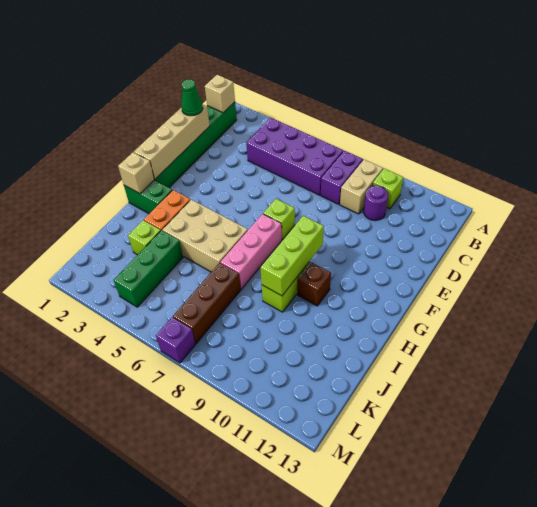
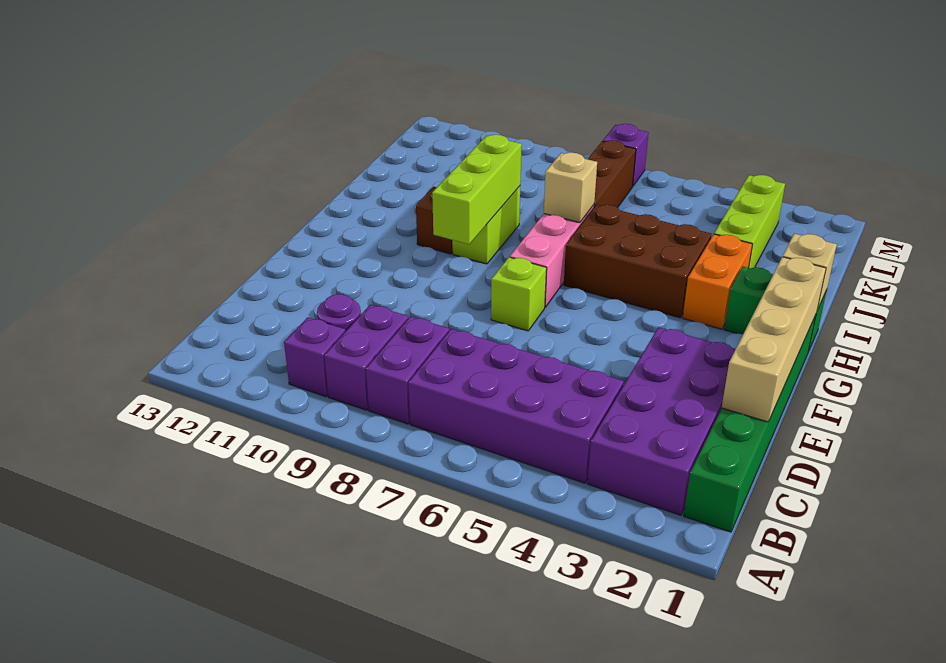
tan 1x1 brick [205,75,235,113] -> tan 1x1 brick moved to [544,153,597,223]
none -> purple 2x4 brick [587,327,735,515]
tan 1x2 brick [340,160,383,214] -> purple 1x2 brick [324,305,408,410]
lime 1x1 brick [373,168,403,209] -> purple 1x1 brick [284,317,346,397]
green 1x1 cone [181,79,203,116] -> none
tan 2x3 brick [162,200,248,272] -> brown 2x3 brick [564,205,712,318]
lime 1x1 brick [128,220,161,255] -> lime 1x3 brick [714,175,785,268]
green 1x3 brick [114,230,183,307] -> none

